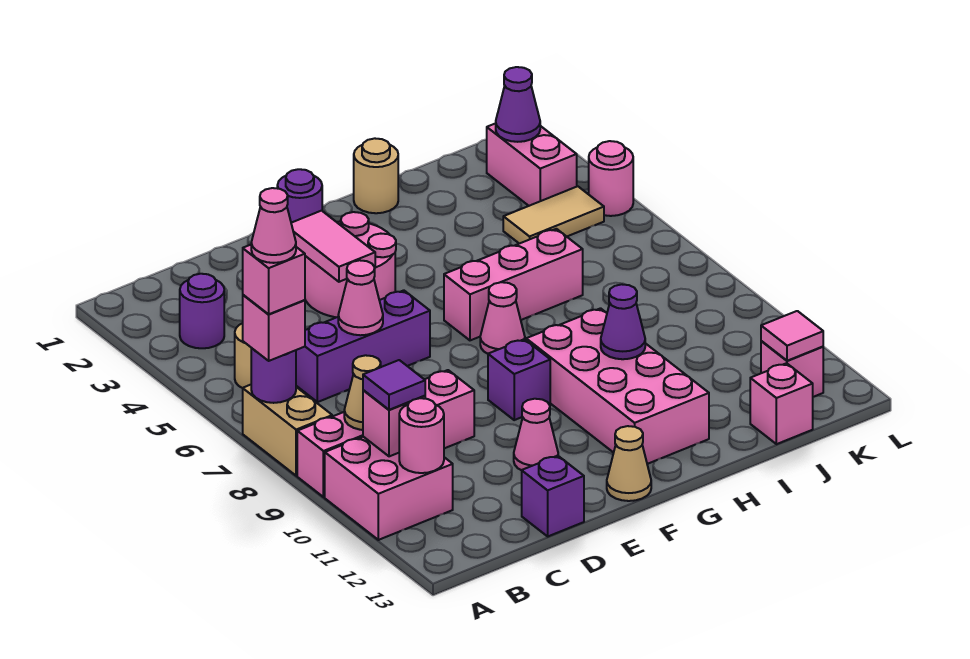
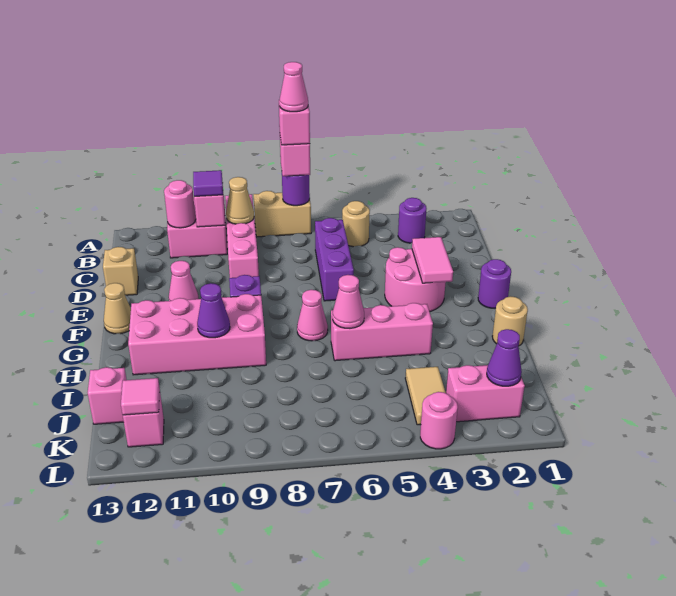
pink 1x1 cone [338,260,383,335] -> pink 1x1 cone moved to [333,275,364,329]
purple 1x1 brick [522,456,584,536] -> tan 1x1 brick [103,247,138,295]
pink 1x2 tile [291,211,375,282] -> pink 1x2 tile turned to [412,237,453,283]
pink 1x3 brick [444,229,583,340] -> pink 1x3 brick turned to [331,303,433,361]

